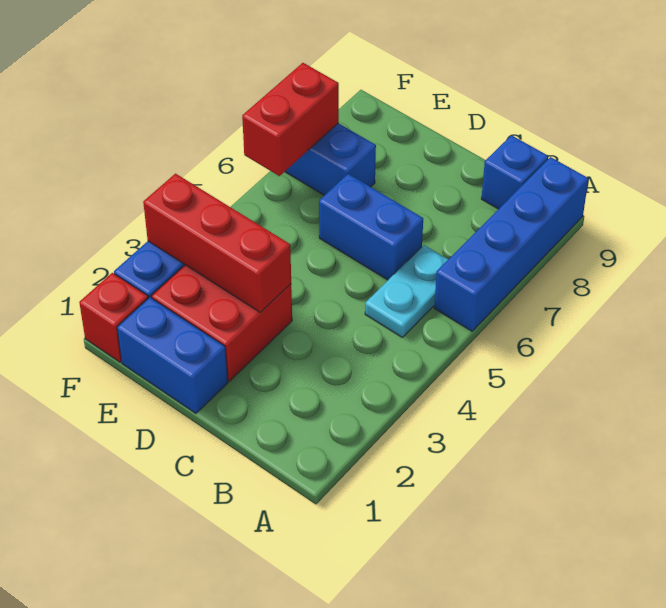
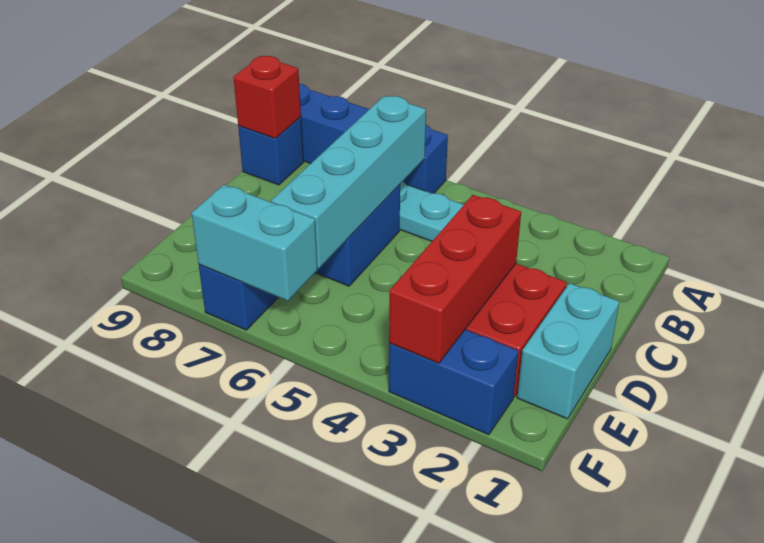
none -> cyan 1x4 brick [271,96,426,269]
blue 1x2 brick [117,297,228,413] -> cyan 1x2 brick [517,283,619,419]
red 1x1 brick [79,273,148,362] -> red 1x1 brick moved to [234,56,301,139]
red 1x2 brick [242,63,339,176] -> cyan 1x2 brick [192,185,317,301]

